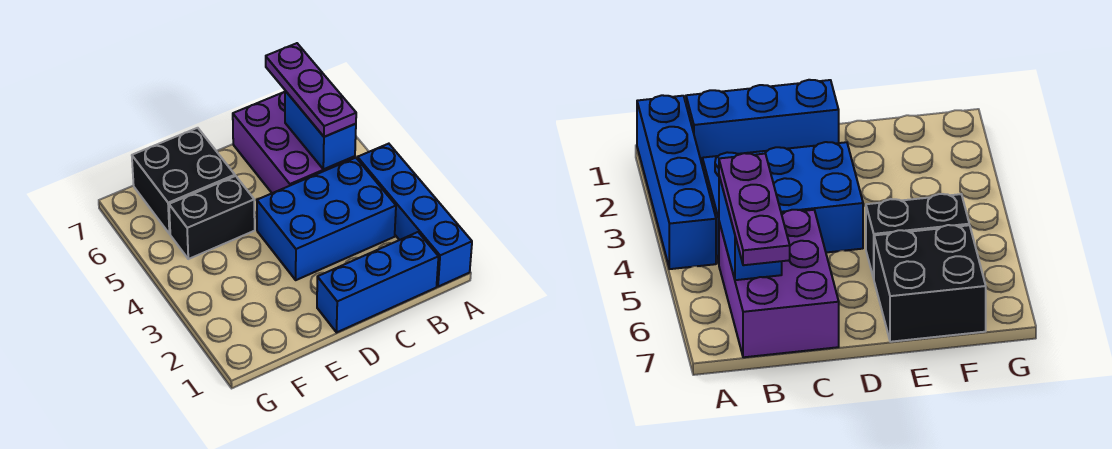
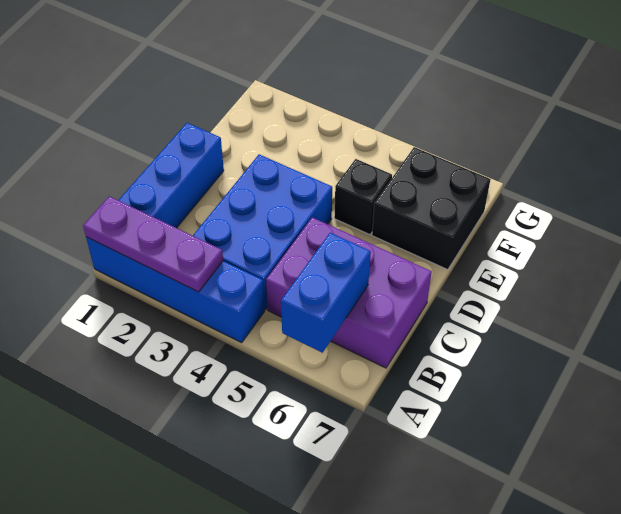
blue 1x2 brick [285,91,356,169] -> blue 1x2 brick turned to [281,233,371,353]
purple 1x3 plate [266,43,356,137] -> purple 1x3 plate moved to [83,196,223,292]
black 1x2 brick [169,176,255,259] -> black 1x1 brick [334,159,392,235]

